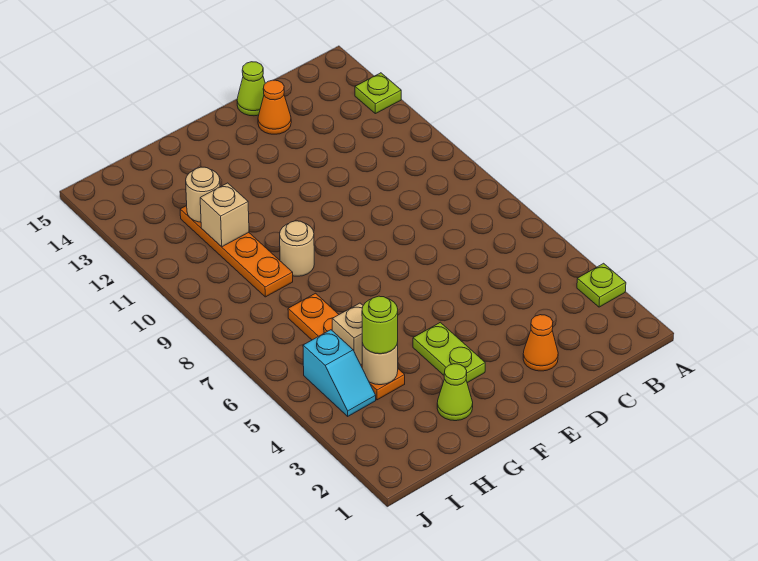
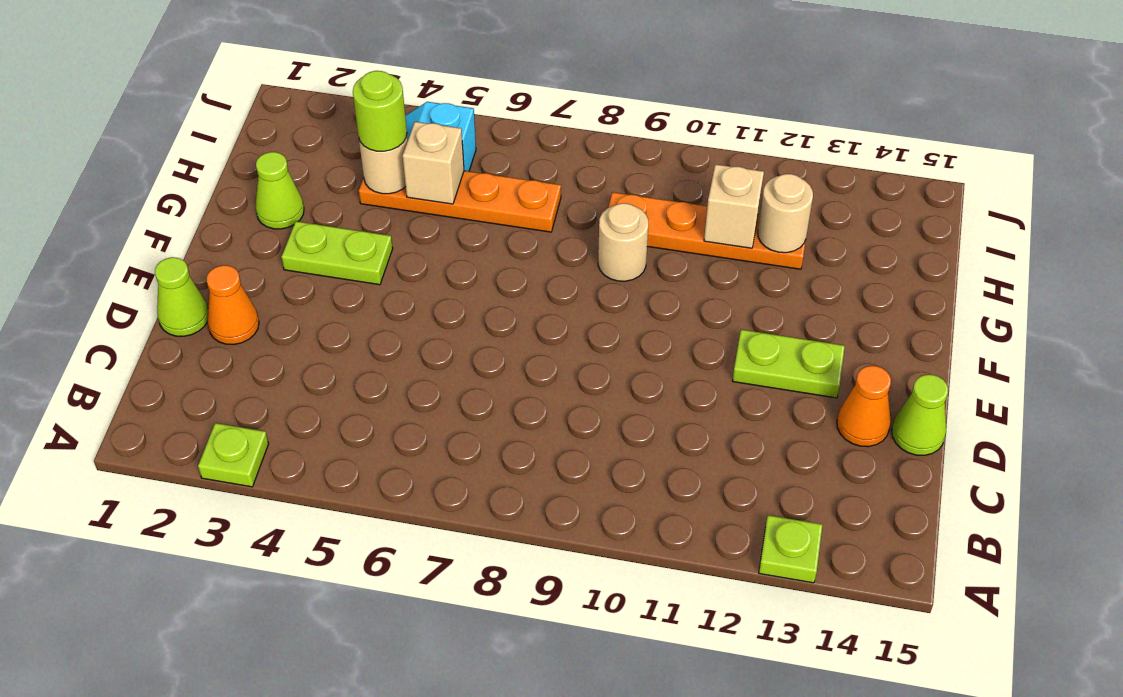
none -> lime 1x1 cone [155,257,208,336]
none -> lime 1x2 plate [732,330,845,398]

